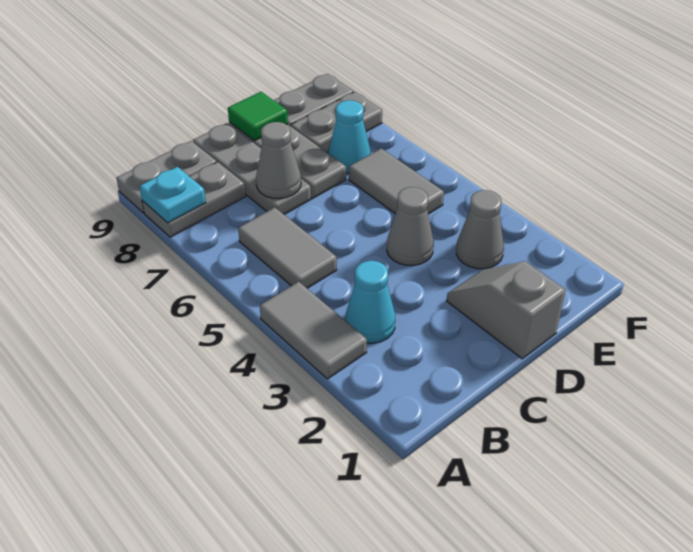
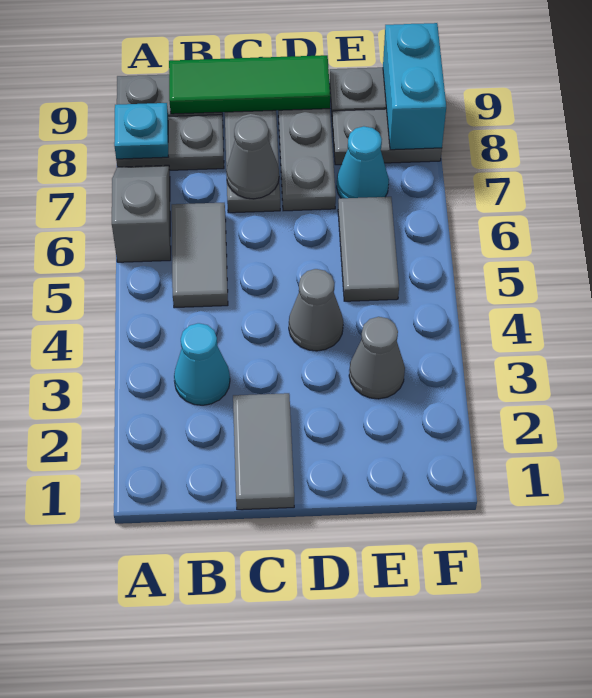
grey 1x2 tile [260,282,367,379] -> grey 1x2 tile moved to [233,393,294,510]
grey 1x2 slope [447,261,566,359] -> grey 1x2 slope moved to [112,165,171,262]
green 1x1 tile [228,92,288,141] -> green 1x3 tile [169,55,330,114]
none -> cyan 1x2 brick [383,23,446,150]

